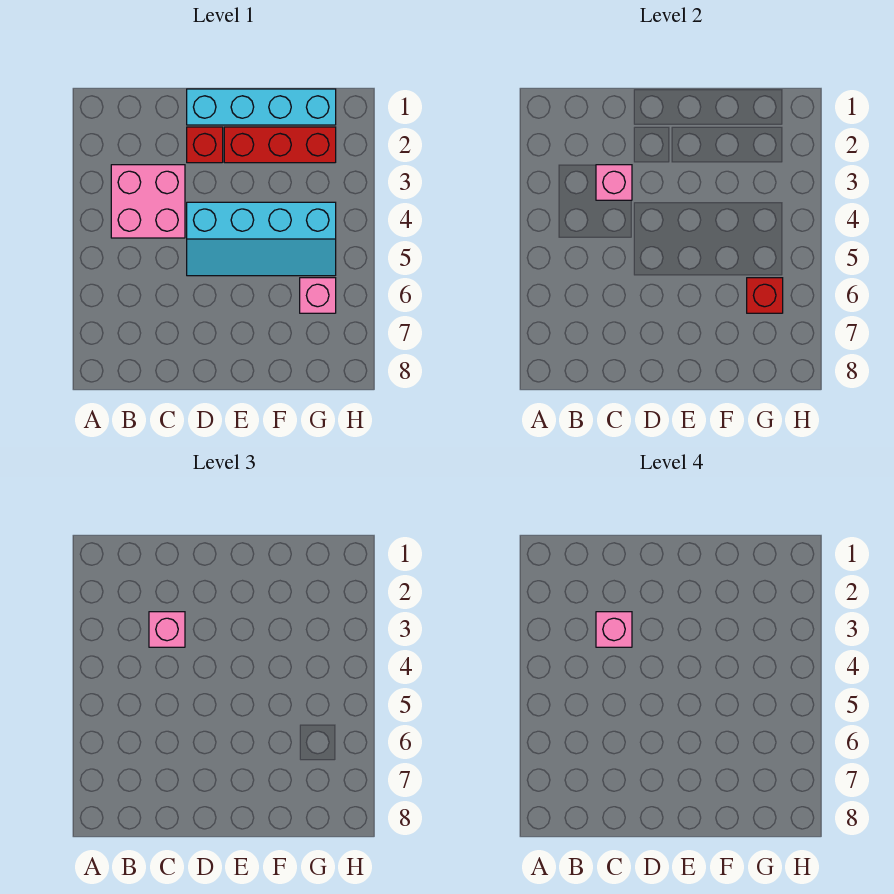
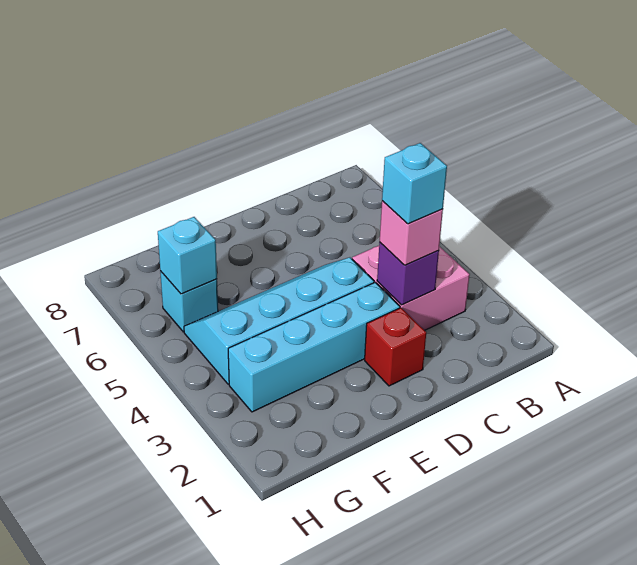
pink 1x1 brick [596,165,632,200] -> purple 1x1 brick [377,242,439,305]
pink 1x1 brick [596,612,632,647] -> cyan 1x1 brick [382,143,447,224]
cyan 1x4 brick [187,89,336,125] -> cyan 1x4 brick moved to [228,282,400,412]
red 1x3 brick [224,127,336,163] -> none
pink 1x1 brick [300,278,336,313] -> cyan 1x1 brick [160,271,218,332]
red 1x1 brick [747,278,783,313] -> cyan 1x1 brick [158,217,217,294]

